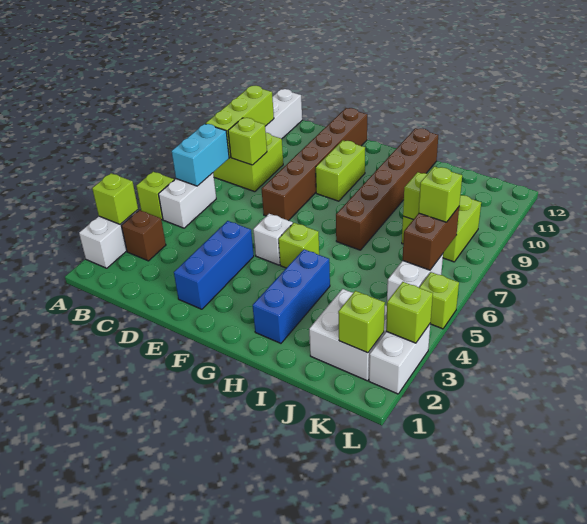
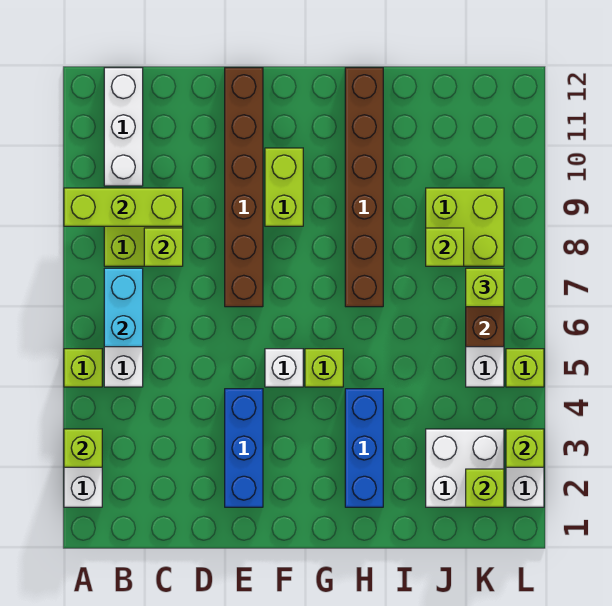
brown 1x1 brick [121,210,166,261] -> none
lime 1x3 brick [206,86,274,157] -> lime 1x3 brick turned to [64,188,183,226]

